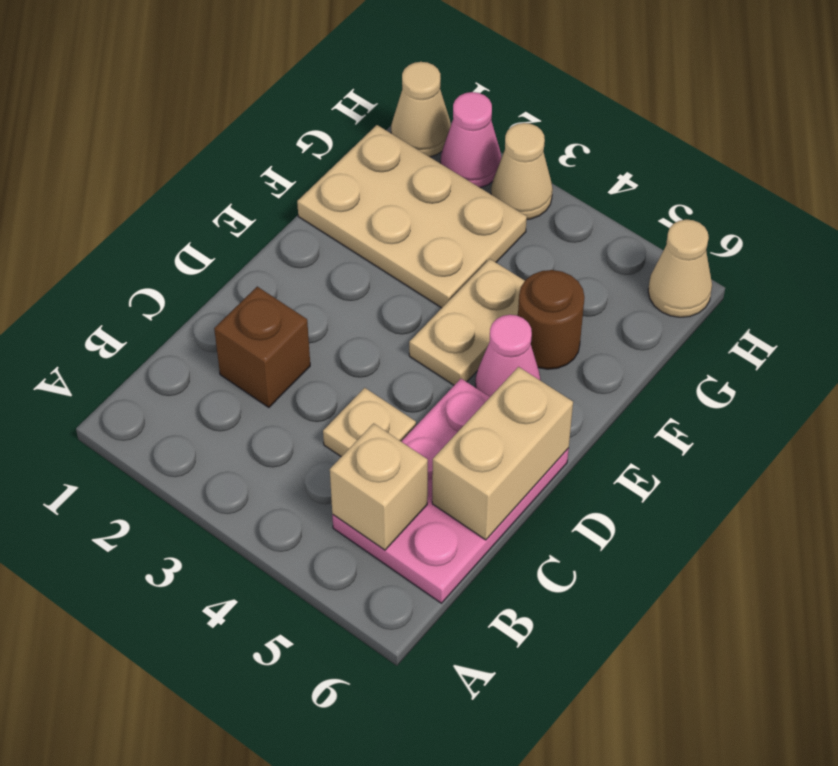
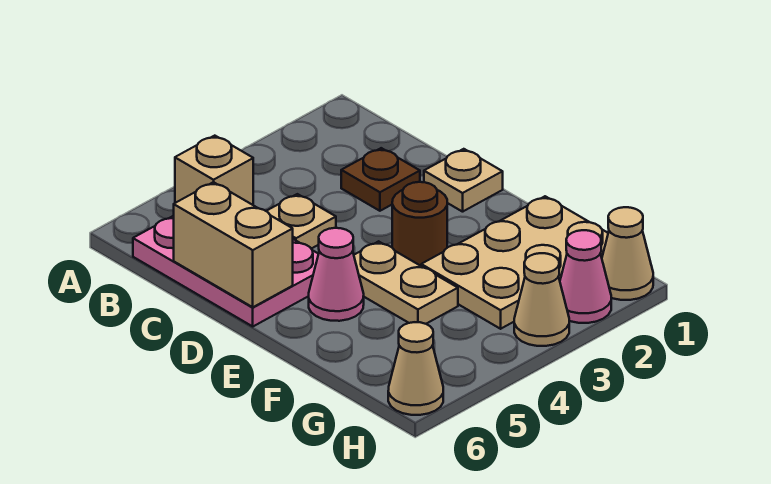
brown 1x1 brick [214,287,310,408] -> brown 1x1 plate [341,148,420,211]
none -> tan 1x1 plate [424,149,503,212]
brown 1x1 round brick [518,270,585,369] -> brown 1x1 round brick moved to [392,182,447,266]

